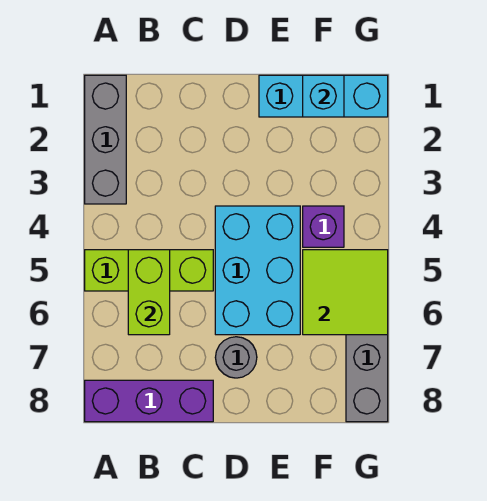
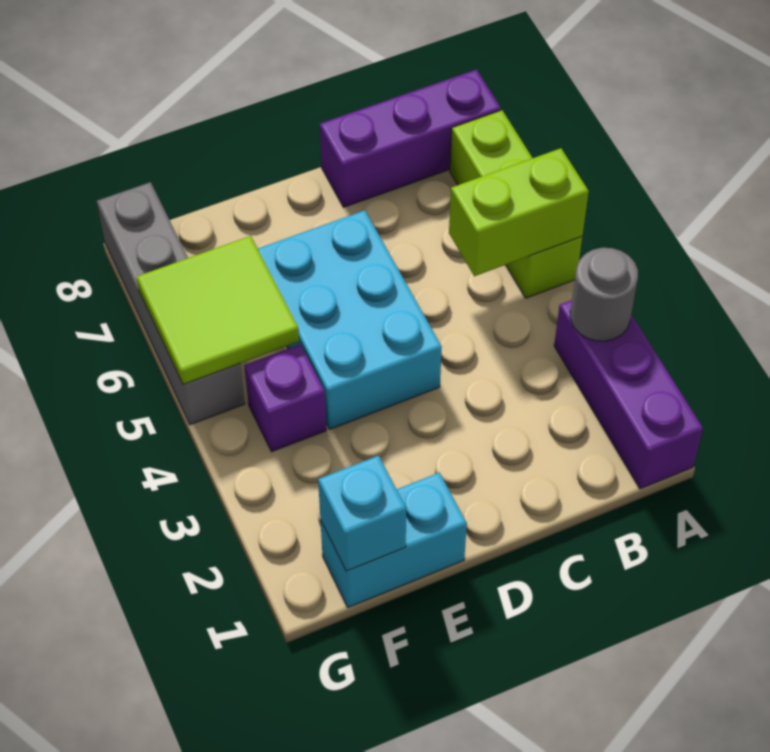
grey 1x3 brick [85,75,126,204] -> purple 1x3 brick [554,300,703,489]
lime 1x3 brick [85,250,213,291] -> lime 1x3 brick turned to [450,110,582,298]
lime 1x2 brick [128,250,170,335] -> lime 1x2 brick turned to [449,148,589,276]
grey 1x1 round brick [215,337,257,378] -> grey 1x1 round brick moved to [570,248,638,341]
cyan 1x3 brick [259,75,388,117] -> cyan 1x2 brick [320,473,467,607]

